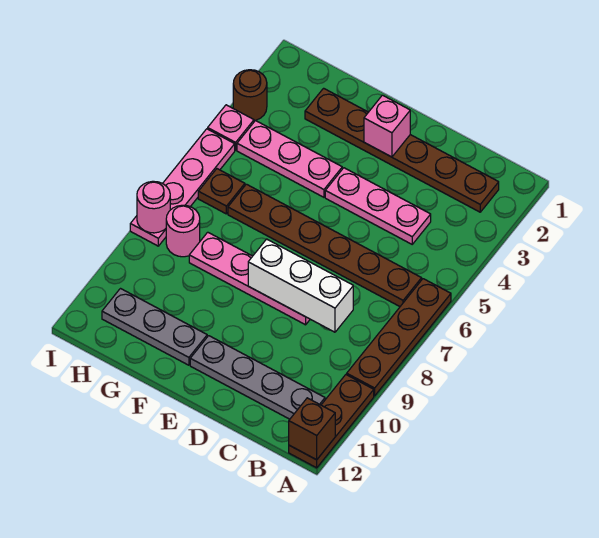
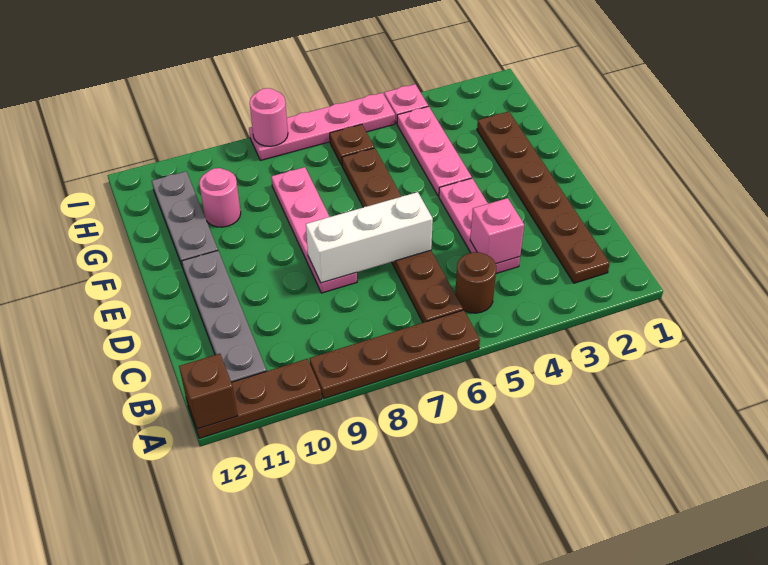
white 1x3 brick [248,239,353,332] -> white 1x3 brick turned to [306,192,433,283]
pink 1x1 brick [364,95,410,157] -> pink 1x1 brick moved to [470,198,524,264]
pink 1x1 round brick [166,205,200,257] -> pink 1x1 round brick moved to [199,168,241,227]
brown 1x1 round brick [233,70,267,121] -> brown 1x1 round brick moved to [455,252,496,313]

